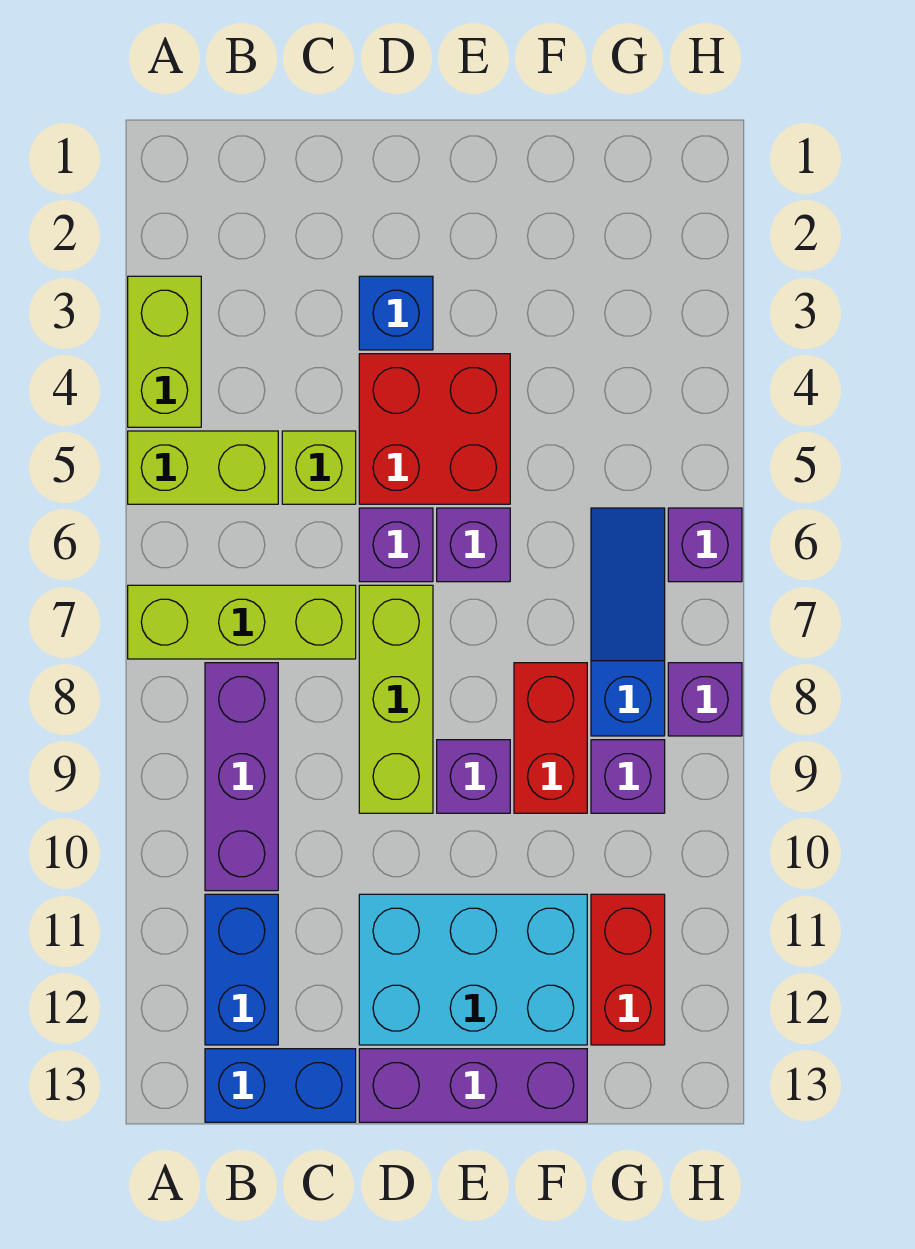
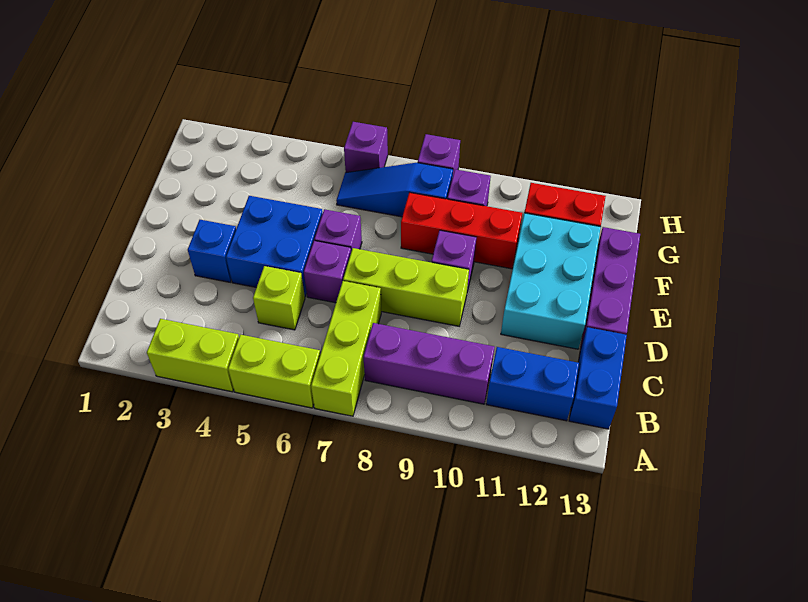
lime 1x2 brick [128,431,278,504] -> lime 1x2 brick turned to [228,335,320,408]
red 2x2 brick [359,354,510,504] -> blue 2x2 brick [226,196,323,297]
red 1x2 brick [514,663,587,813] -> red 1x3 brick [401,192,522,269]

